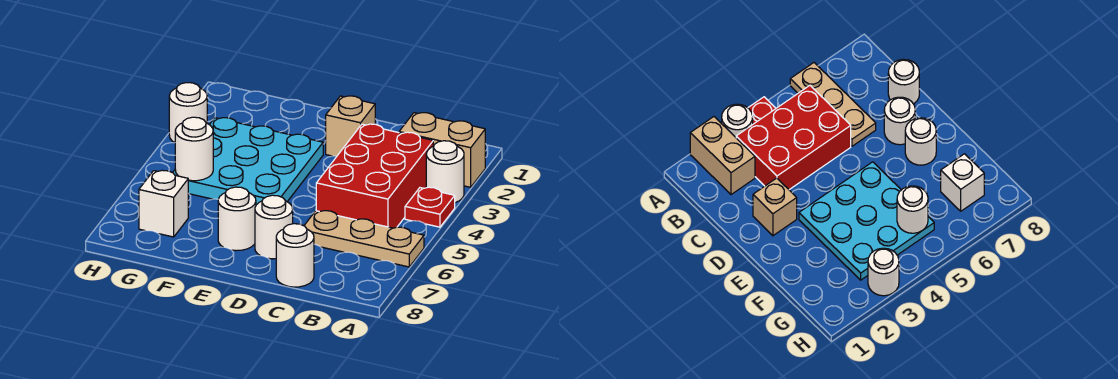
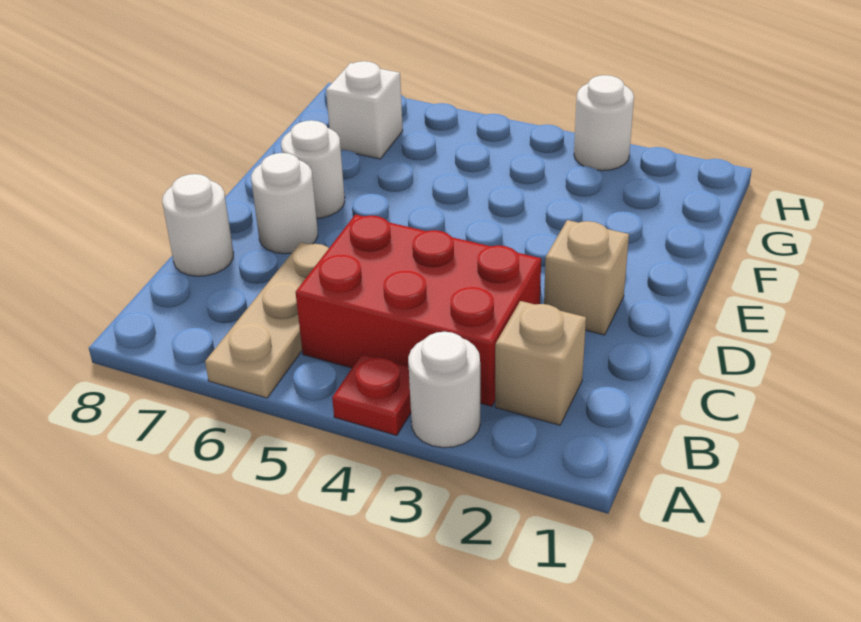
tan 1x2 brick [399,113,485,187] -> tan 1x1 brick [495,301,586,425]
cyan 3x3 plate [173,118,323,205] -> none
white 1x1 round brick [175,117,213,181] -> none

